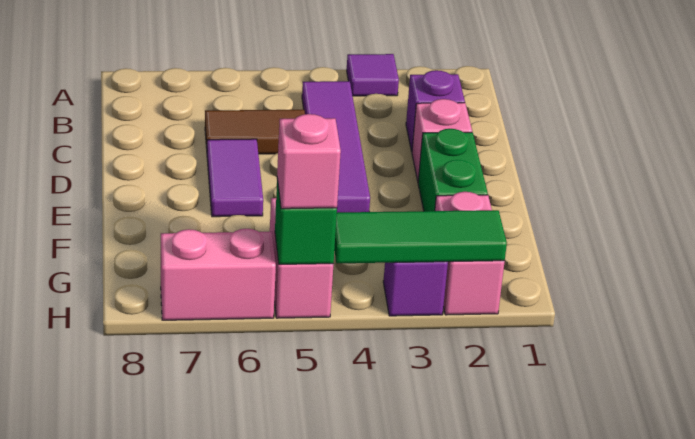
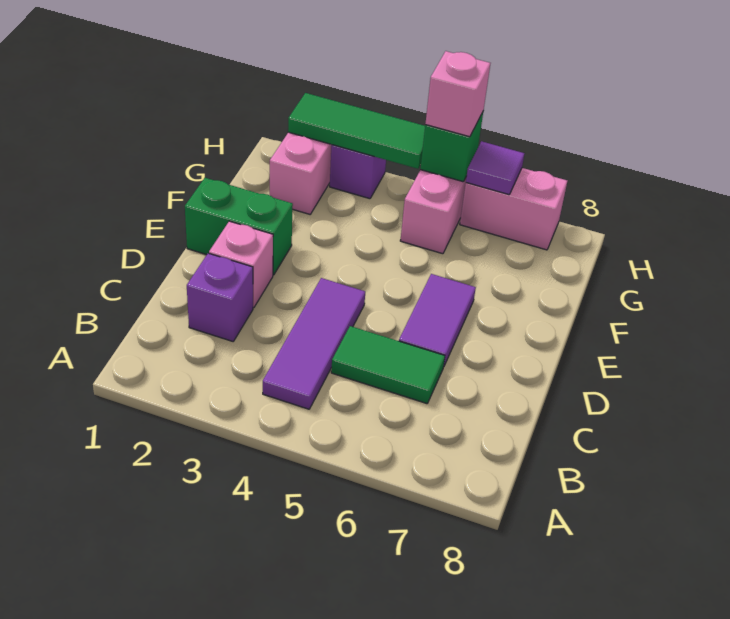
purple 1x1 tile [347,54,399,96] -> purple 1x1 tile moved to [466,141,524,195]
purple 1x4 tile [302,81,370,213] -> purple 1x3 tile [263,278,365,409]
brown 1x2 tile [205,110,305,154] -> green 1x2 tile [331,326,445,404]
green 1x2 brick [418,129,488,211] -> green 1x2 brick turned to [185,178,293,275]

